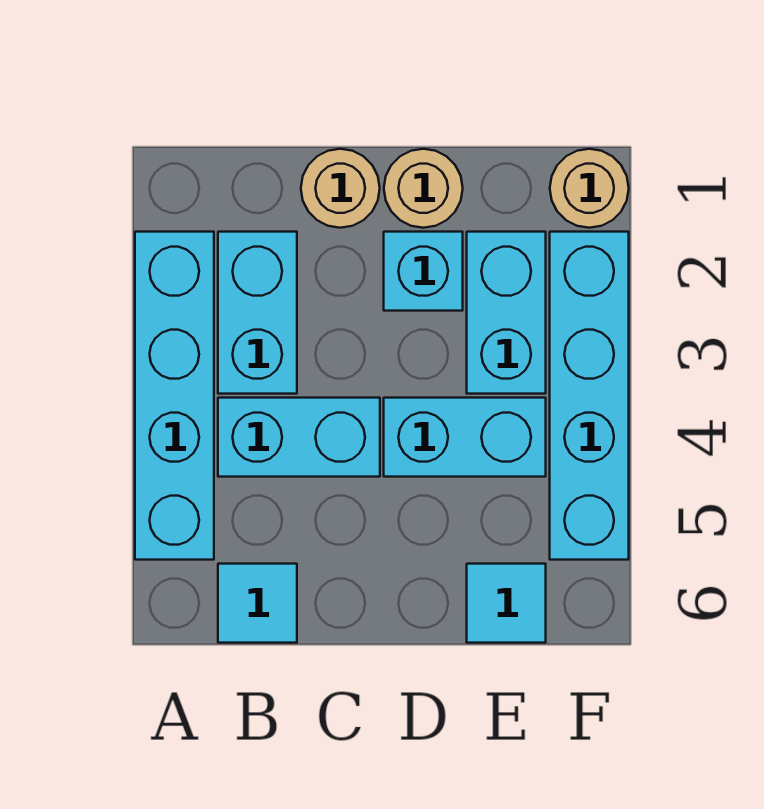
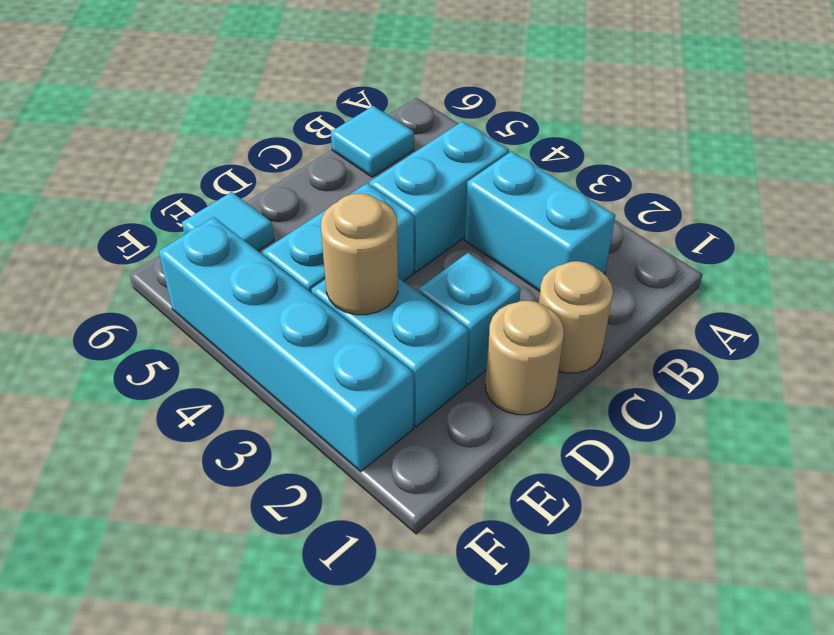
cyan 1x4 brick [135,232,214,560] -> none
tan 1x1 round brick [550,149,629,228] -> tan 1x1 round brick moved to [321,193,398,315]

